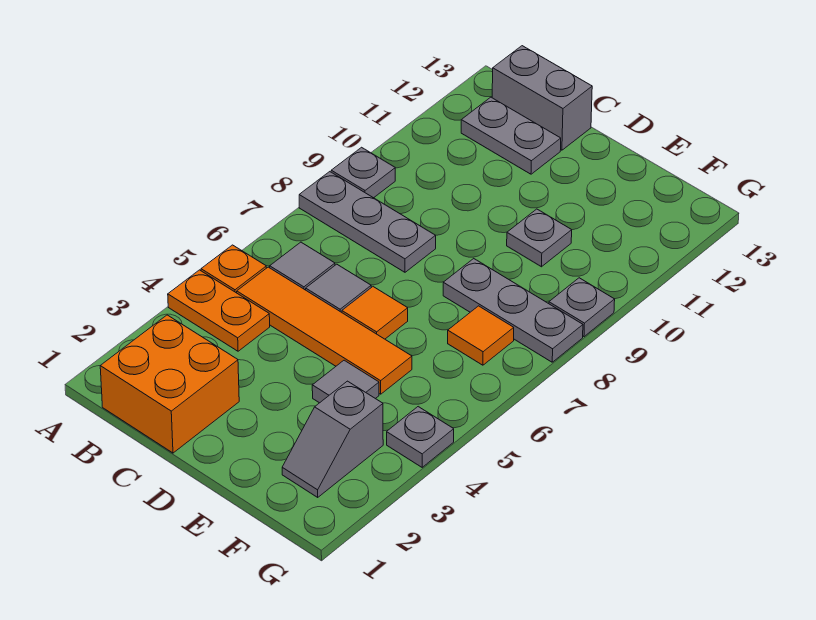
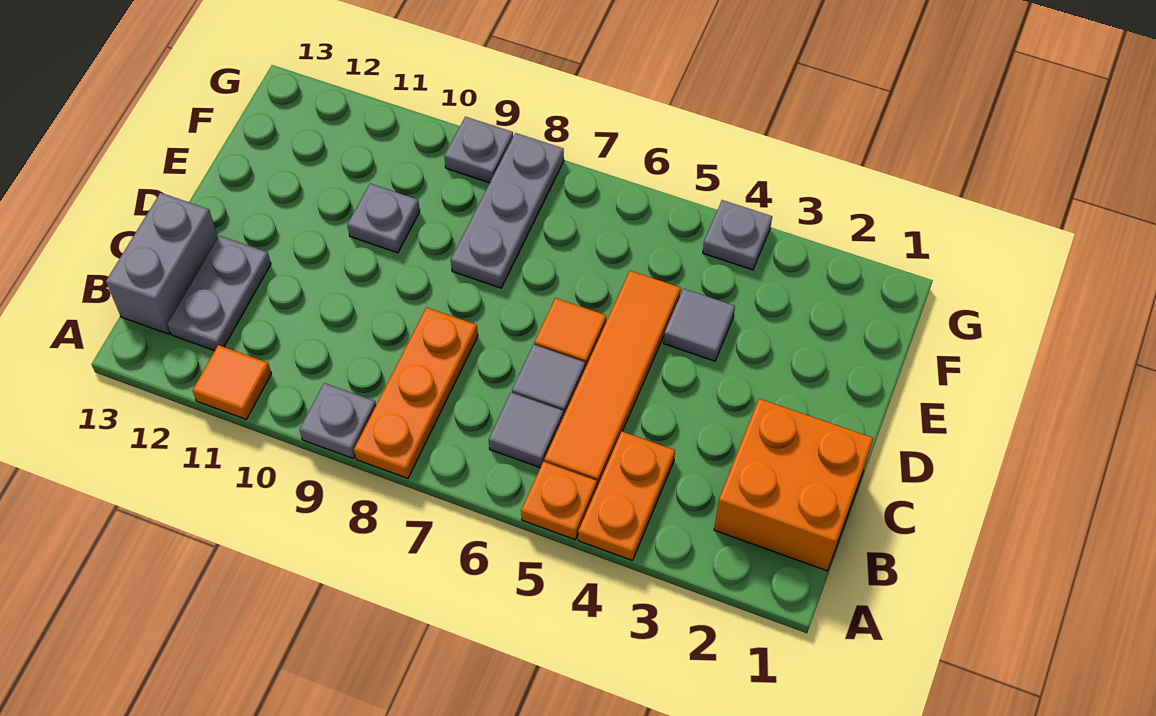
grey 1x3 plate [299,172,436,272] -> orange 1x3 plate [354,307,478,478]
grey 1x2 slope [282,381,383,497] -> none
orange 1x1 tile [448,306,514,365] -> orange 1x1 tile moved to [192,345,271,419]

